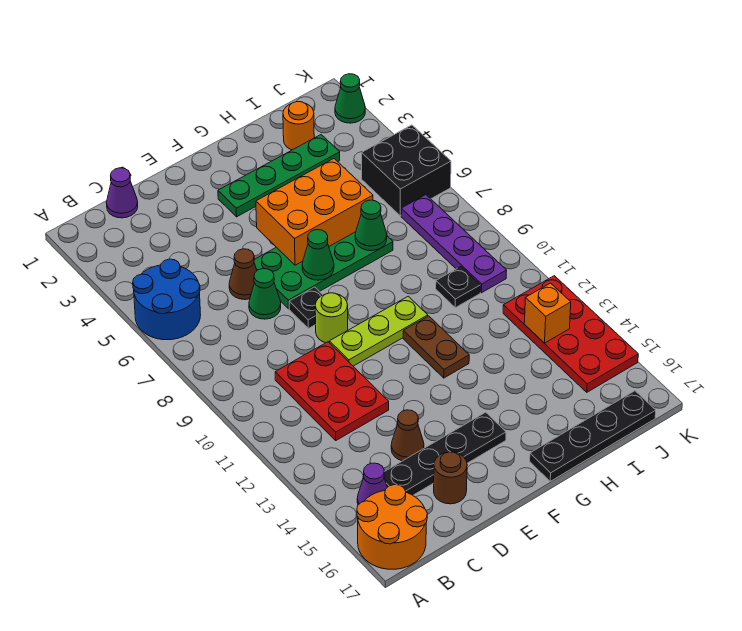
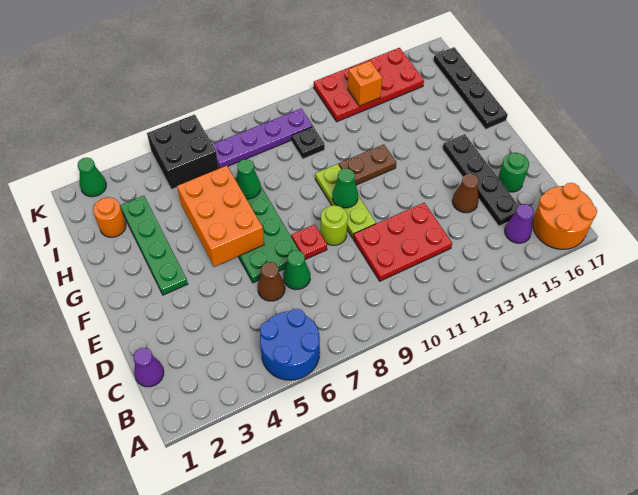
brown 1x1 round brick [434,452,467,504] -> green 1x1 round brick [498,153,529,192]
black 1x1 plate [289,287,322,328] -> red 1x1 plate [291,224,327,260]
green 1x1 cone [302,230,334,280] -> green 1x1 cone moved to [332,168,358,208]

